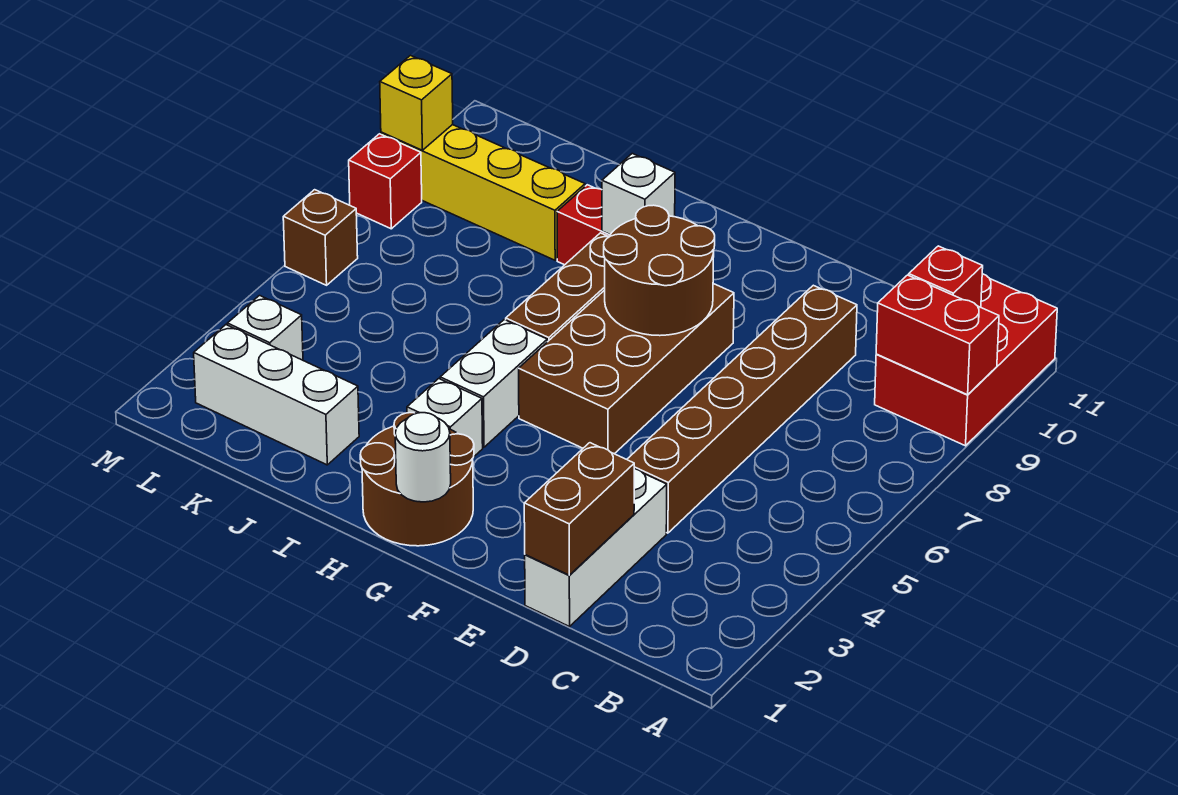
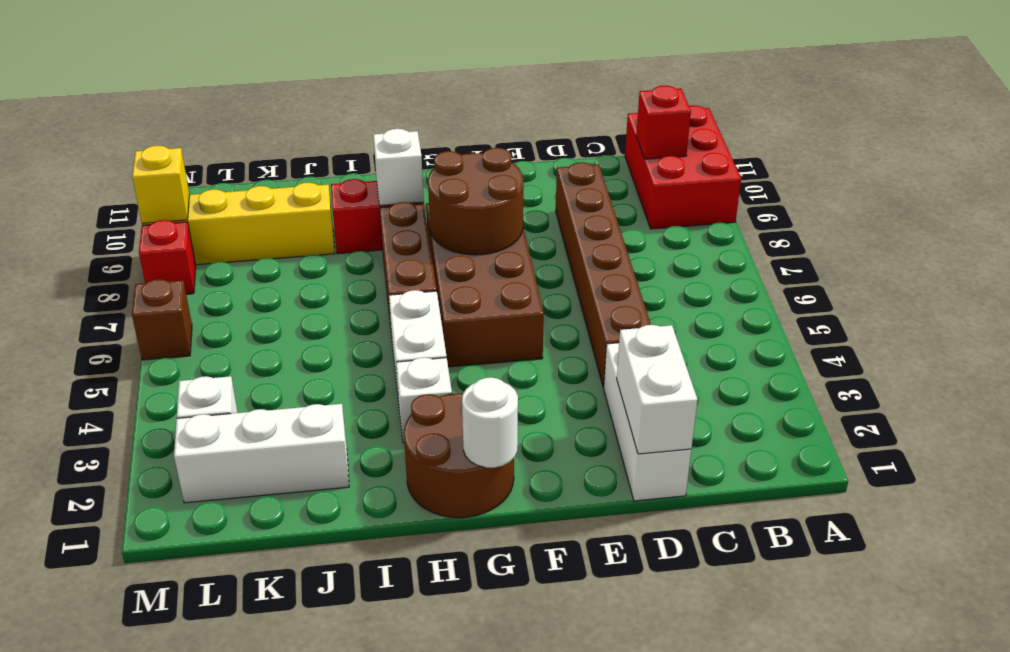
red 1x2 brick [876,275,999,395] -> none
brown 1x2 brick [524,443,634,575] -> white 1x2 brick [617,325,697,454]

